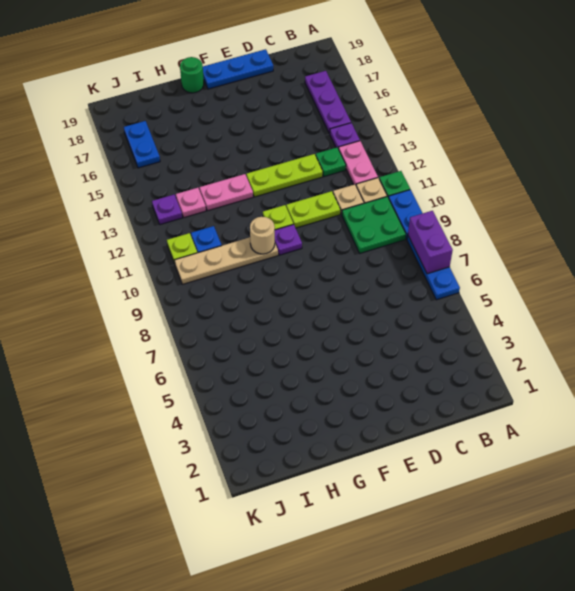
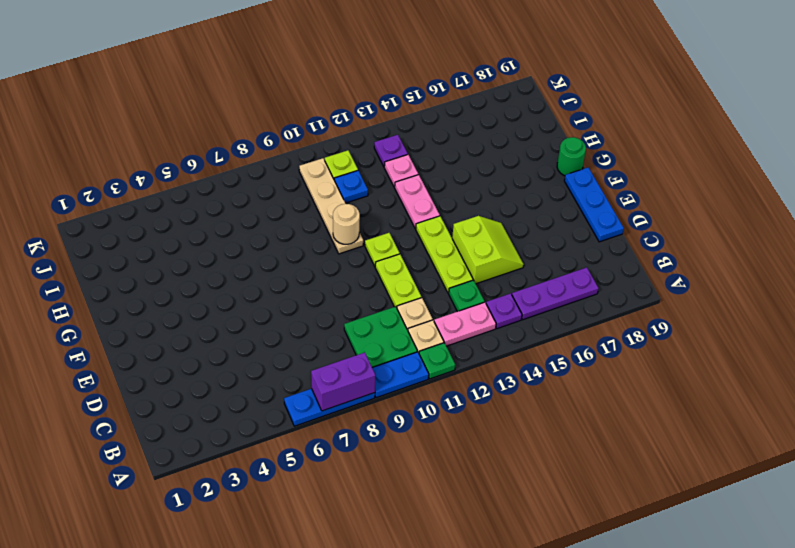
none -> lime 2x2 slope [452,216,524,284]
purple 1x1 plate [275,224,302,255] -> none
blue 1x2 plate [124,121,160,168] -> none

